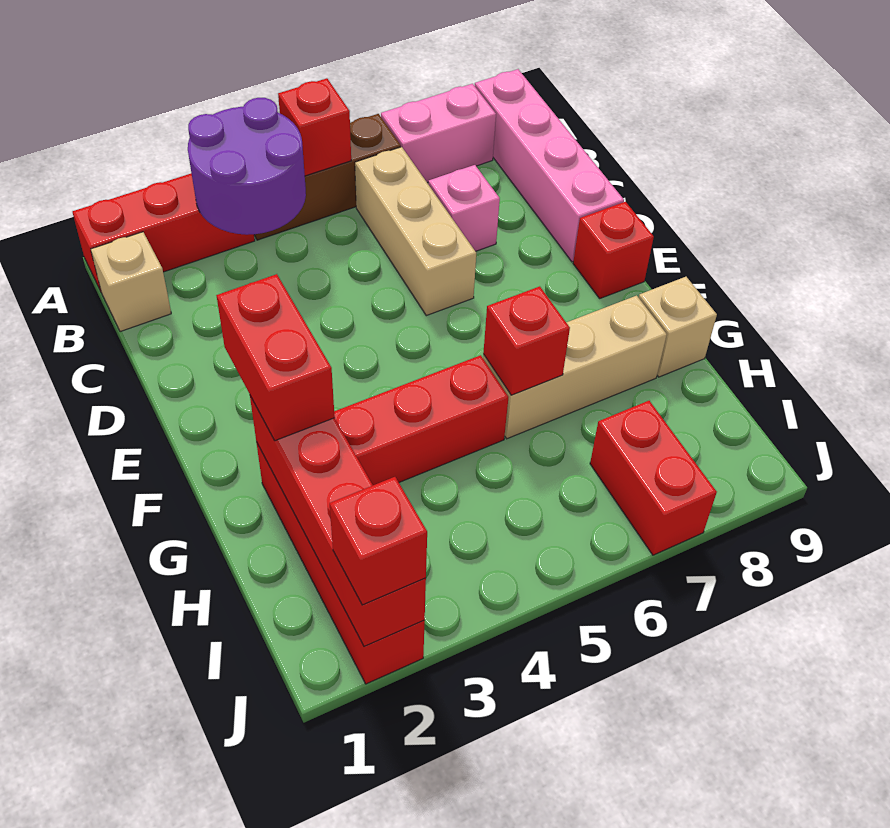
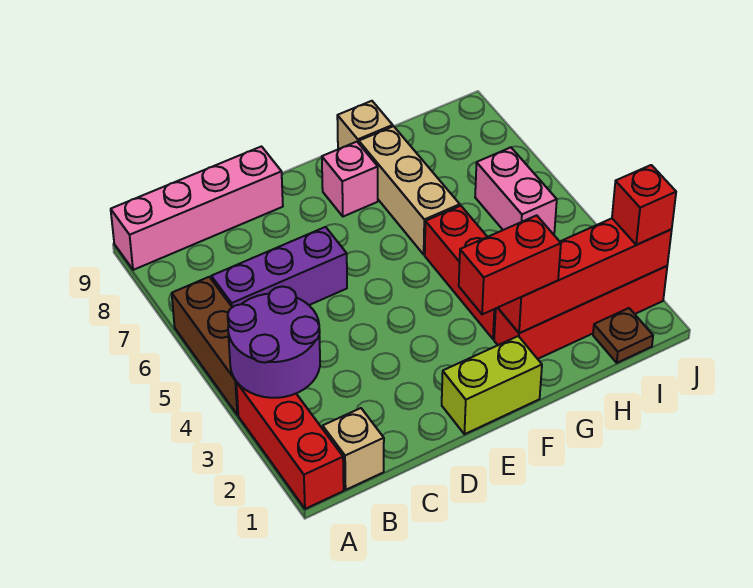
red 1x1 brick [278,78,351,176] -> none
pink 1x2 brick [381,84,496,183] -> pink 1x2 brick moved to [475,147,557,235]
tan 1x3 brick [355,147,476,316] -> purple 1x3 brick [211,227,347,307]
pink 1x1 brick [428,165,500,251] -> pink 1x1 brick moved to [322,142,378,217]
none -> lime 1x2 brick [442,336,542,434]
red 1x1 brick [573,202,654,298] -> none
red 1x1 brick [483,286,570,395] -> none
none -> brown 1x1 plate [593,308,653,363]
red 1x2 brick [590,401,717,555] -> none

